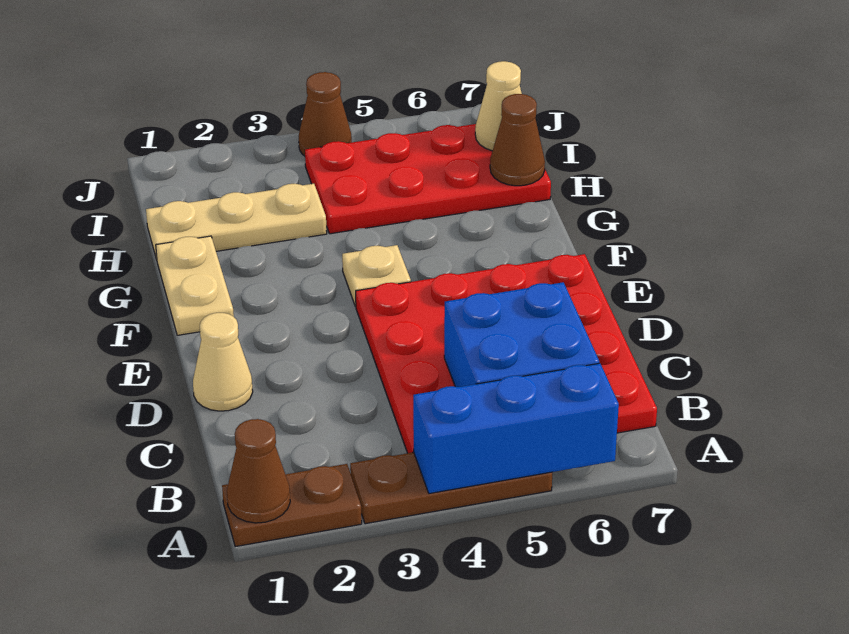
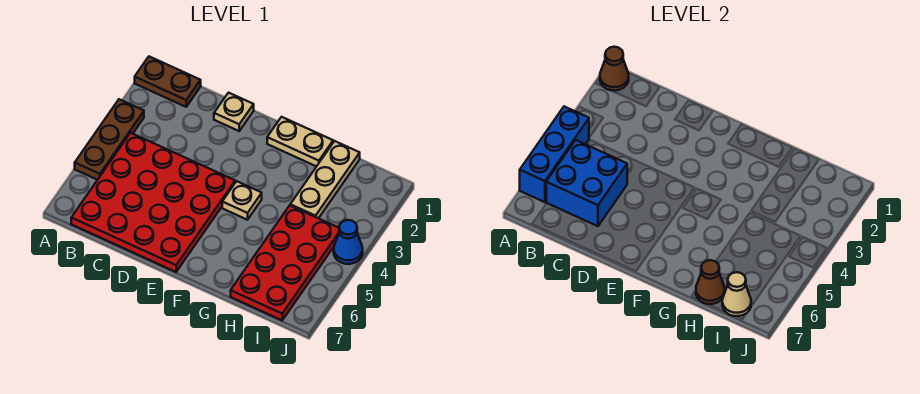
brown 1x2 plate [222,464,362,547] -> brown 1x2 plate turned to [135,57,201,107]
tan 1x1 cone [193,313,253,411] -> tan 1x1 plate [214,93,254,131]
brown 1x1 cone [299,72,352,156] -> blue 1x1 cone [334,220,363,264]

